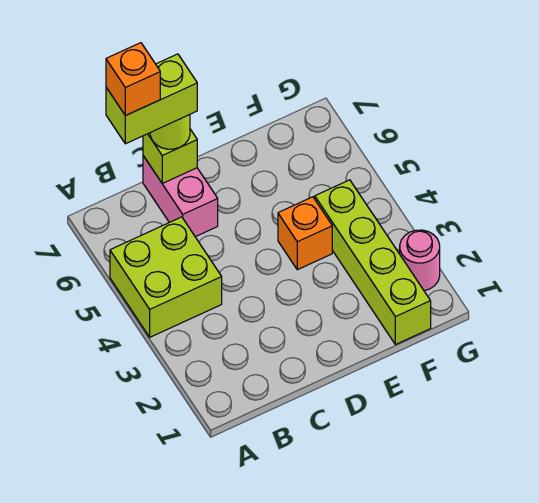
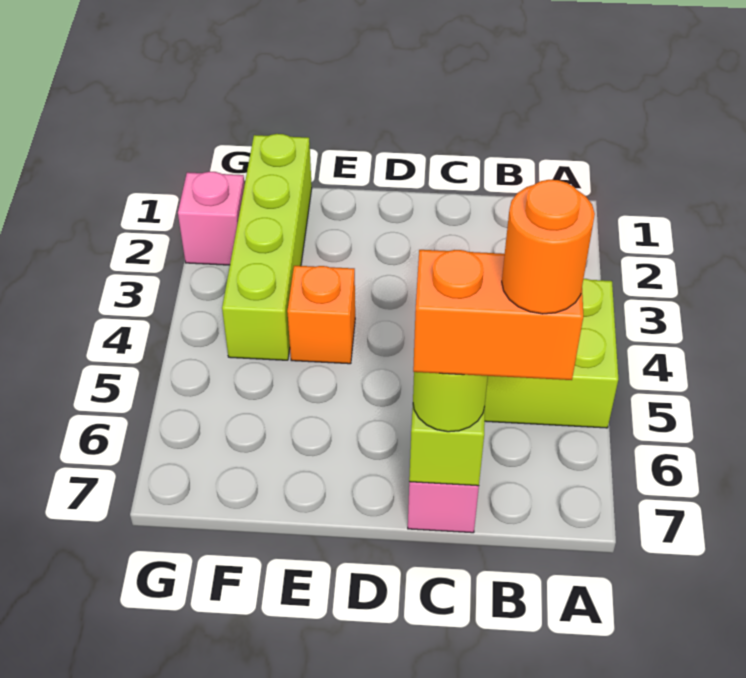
lime 1x2 brick [106,54,197,144] -> orange 1x2 brick [413,250,583,380]
orange 1x1 brick [106,43,160,116] -> orange 1x1 round brick [502,180,595,314]
pink 1x1 round brick [400,230,440,291] -> pink 1x1 brick [178,172,245,265]

